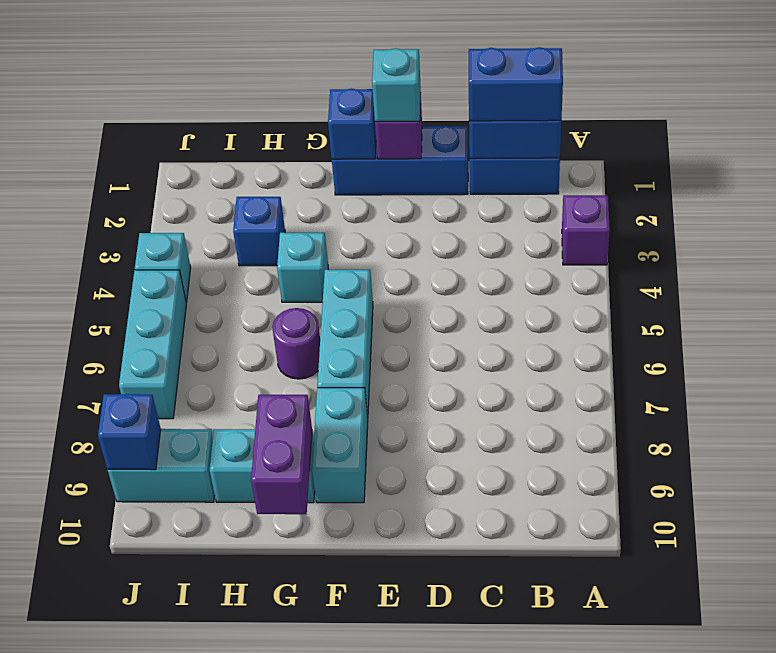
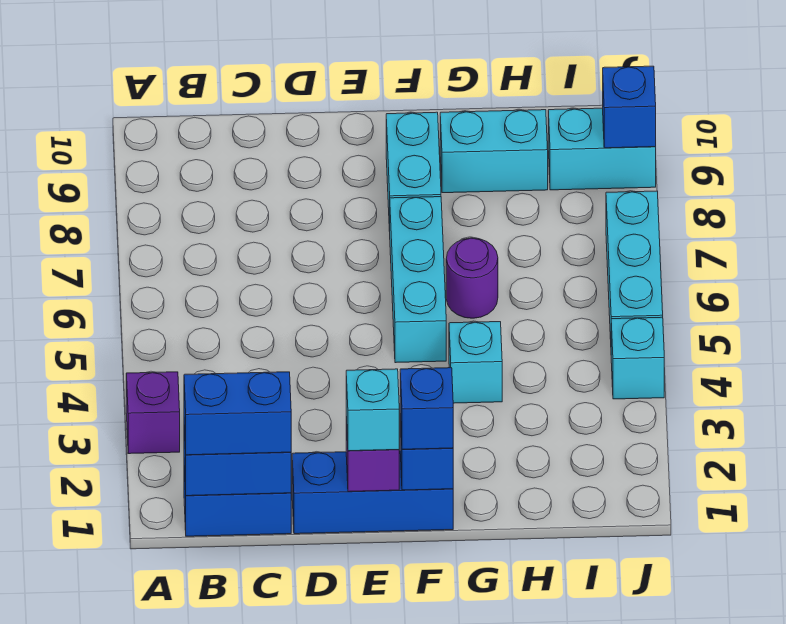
purple 1x2 brick [251,394,312,514] -> none
blue 1x1 brick [233,197,285,266] -> blue 1x1 brick moved to [400,368,453,449]

